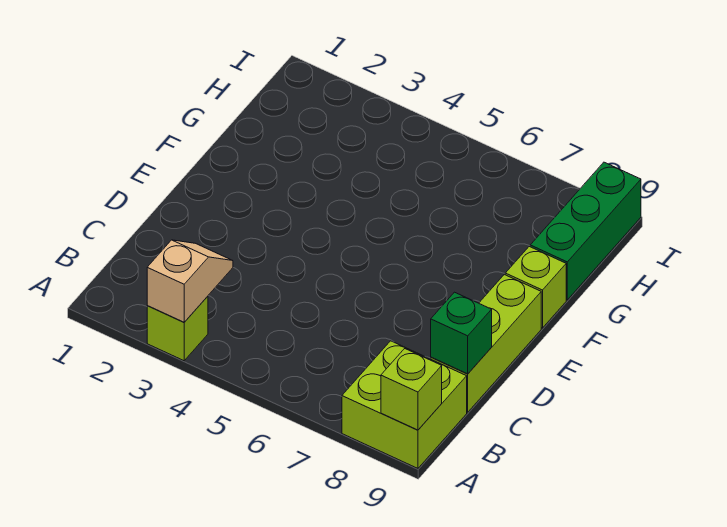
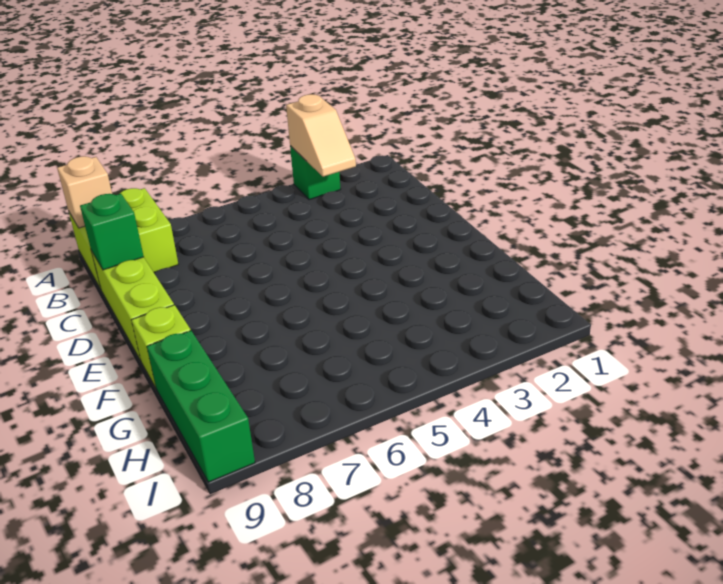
lime 1x1 brick [147,296,208,361] -> green 1x1 brick [290,146,341,200]
lime 1x1 brick [381,349,442,430] -> tan 1x1 brick [57,156,112,228]

